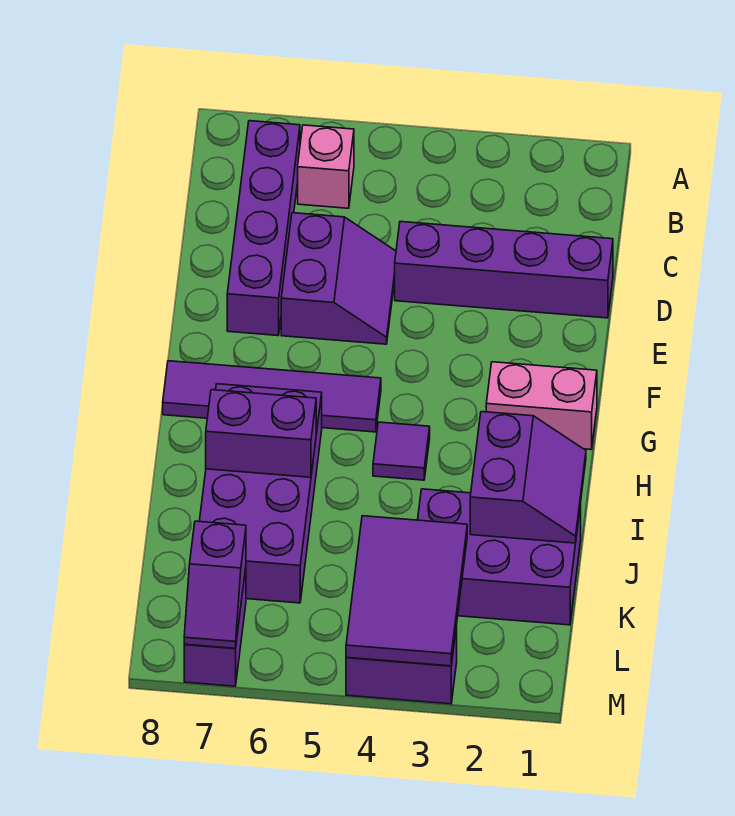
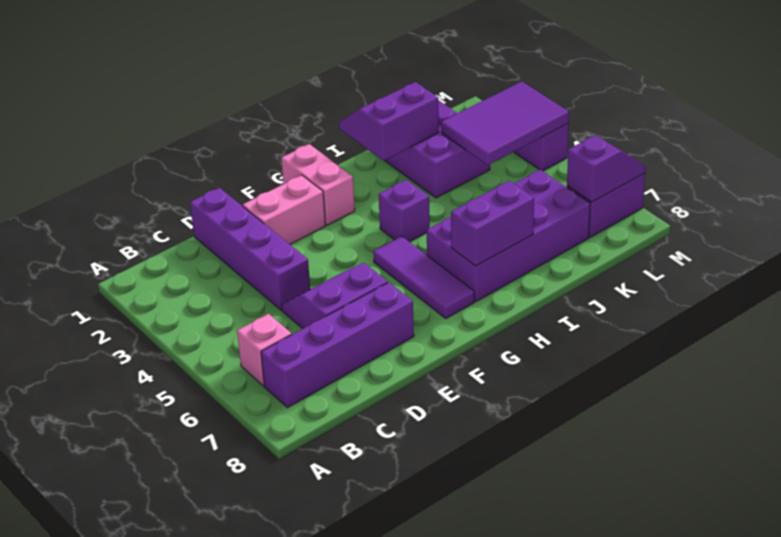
none -> pink 1x2 brick [243,175,325,244]
purple 1x4 tile [163,361,381,432] -> purple 1x3 tile [373,236,474,318]
purple 1x1 tile [373,422,430,480] -> purple 1x1 brick [379,180,430,242]
purple 1x2 brick [206,390,316,477] -> purple 1x2 brick turned to [451,181,534,266]

